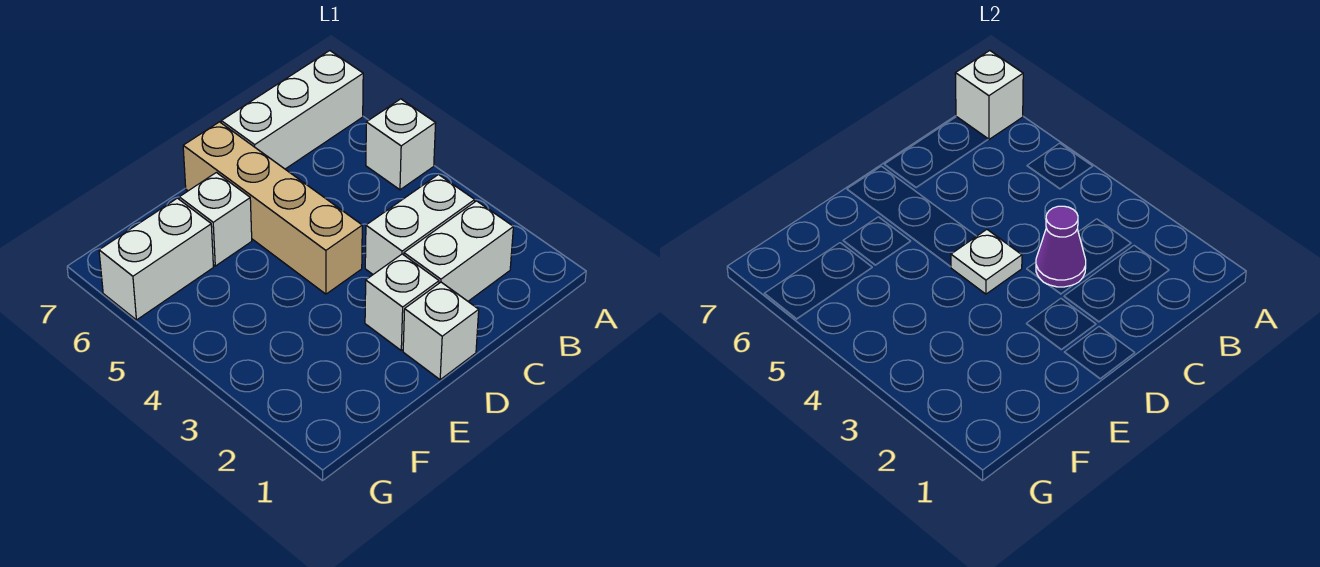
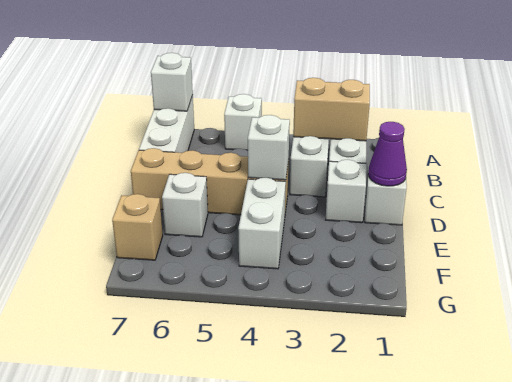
none -> tan 1x2 brick [293,78,370,141]
purple 1x1 cone [1036,206,1086,287] -> purple 1x1 cone moved to [368,122,407,186]
white 1x1 plate [951,229,1022,294] -> white 1x1 brick [248,115,290,180]
white 1x2 brick [99,198,213,320] -> white 1x2 brick moved to [238,178,286,269]
none -> tan 1x1 brick [112,194,163,260]

